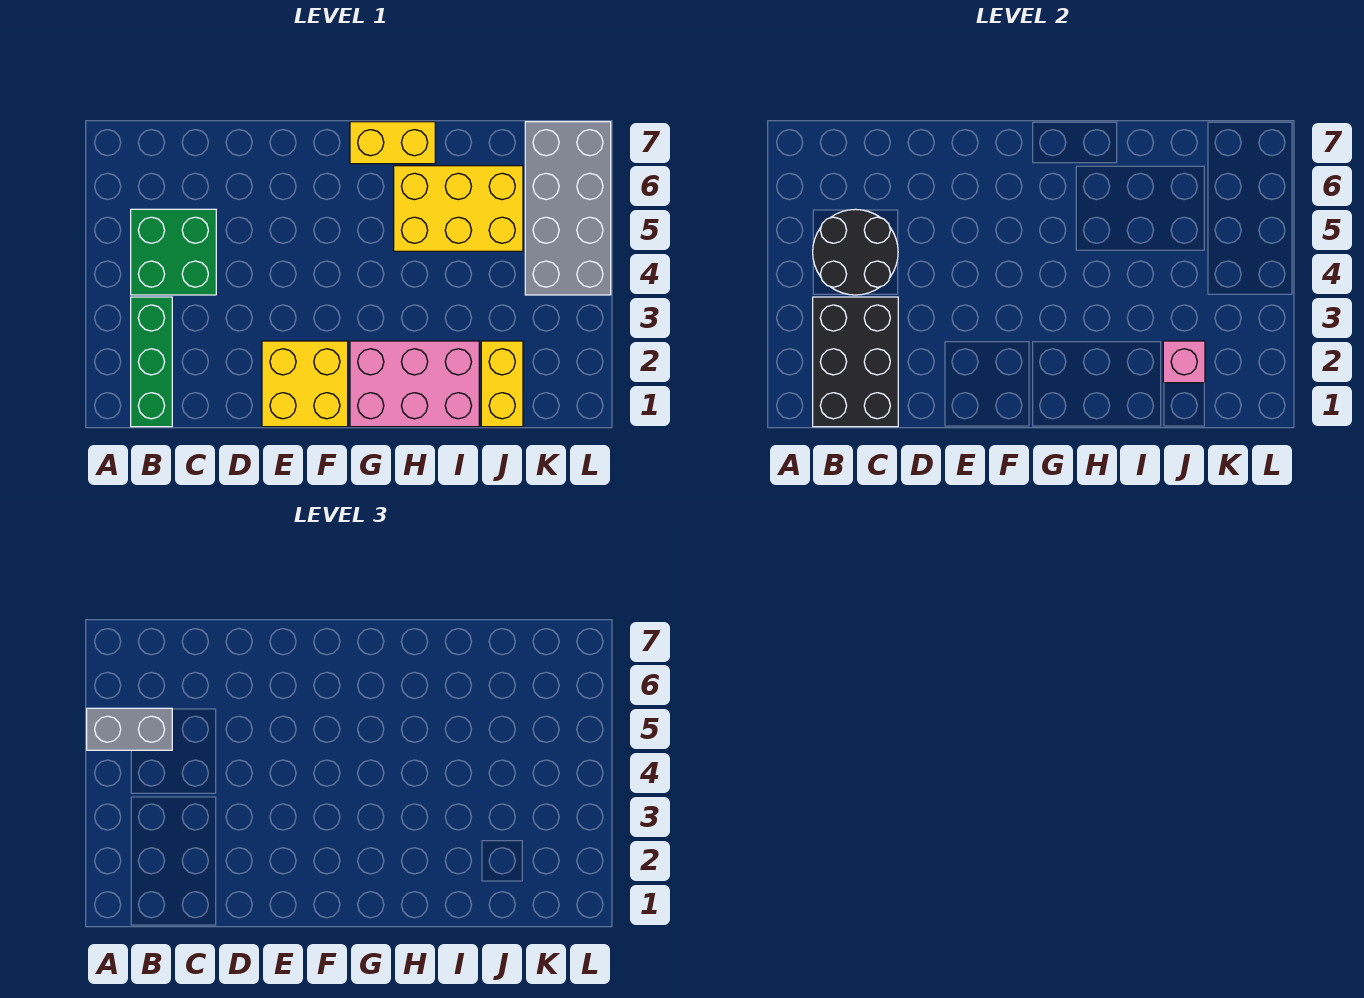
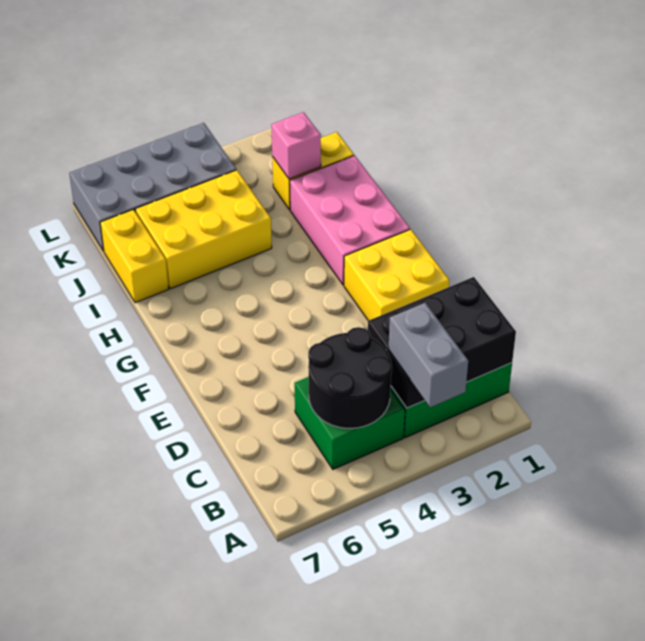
grey 1x2 brick [87,708,172,750] -> grey 1x2 brick moved to [389,303,468,407]
yellow 1x2 brick [350,122,435,164] -> yellow 1x2 brick moved to [100,210,169,303]
yellow 2x3 brick [394,166,523,251] -> yellow 2x3 brick turned to [135,170,272,289]

